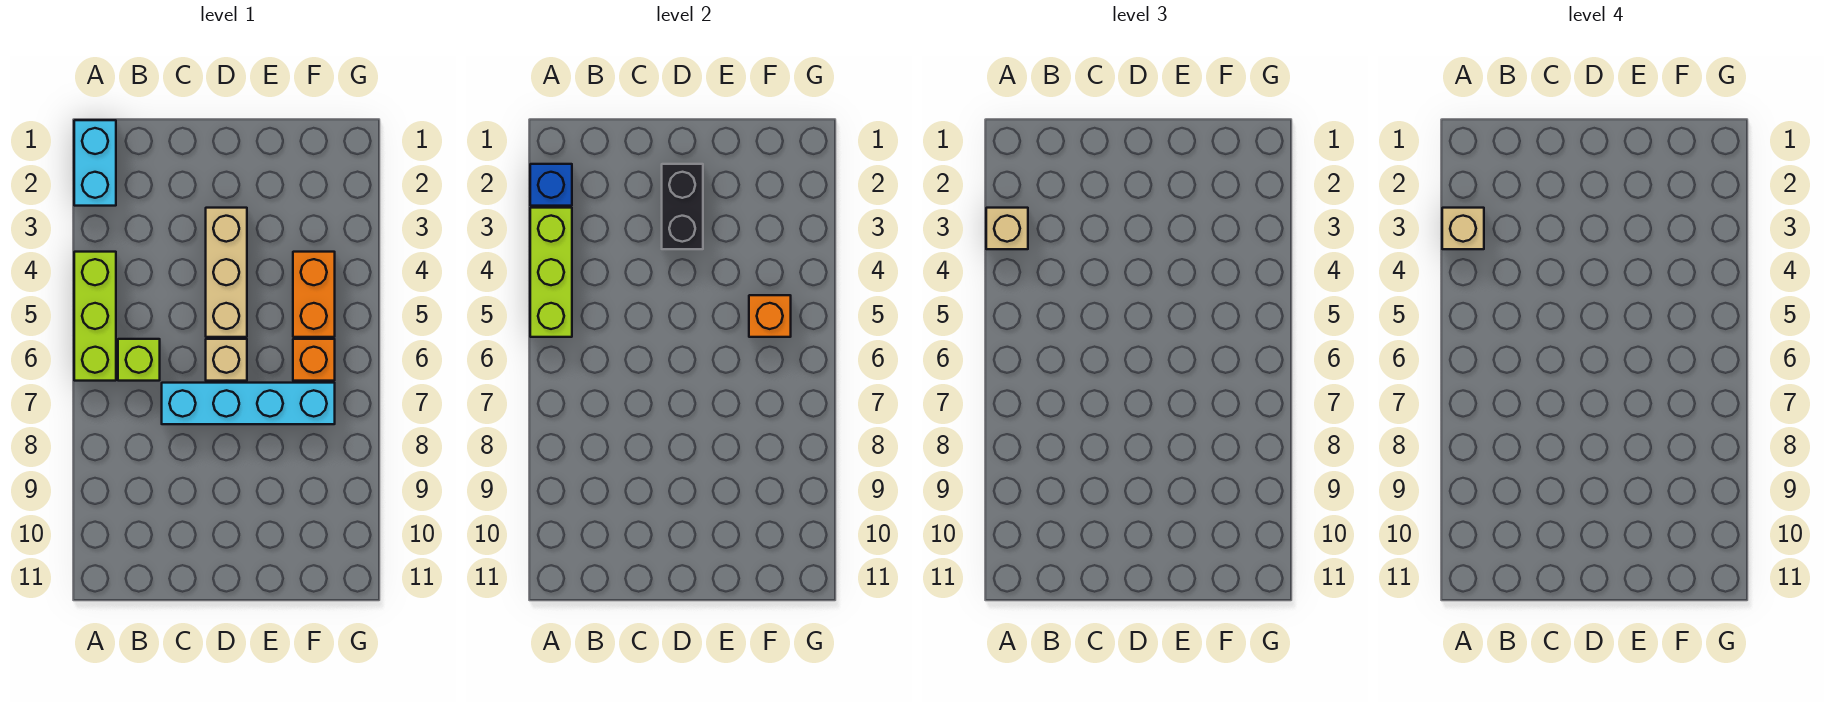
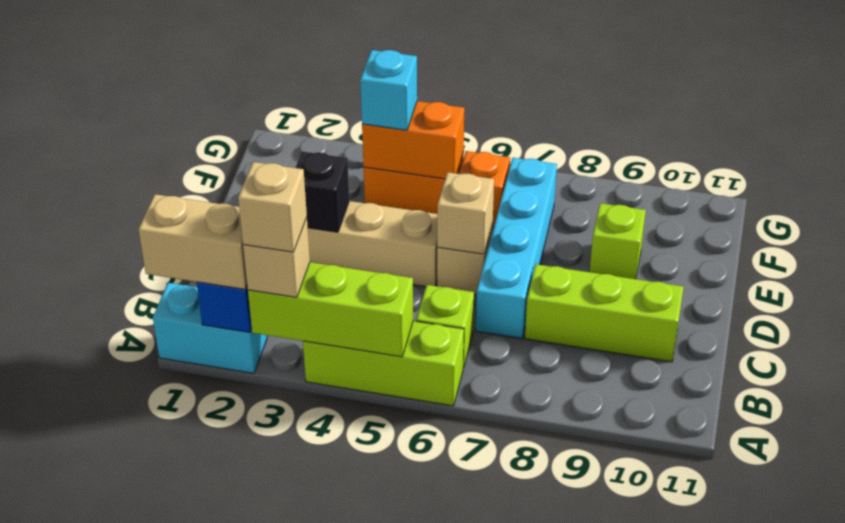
none -> tan 1x2 brick [139,194,247,289]
none -> lime 1x3 brick [525,264,684,362]
black 1x2 brick [662,164,703,249] -> black 1x1 brick [295,151,349,232]
none -> tan 1x1 brick [437,172,494,254]
none -> lime 1x1 brick [590,203,646,279]
none -> cyan 1x1 brick [360,50,417,130]
orange 1x1 brick [749,295,791,337] -> orange 1x2 brick [362,101,464,179]

